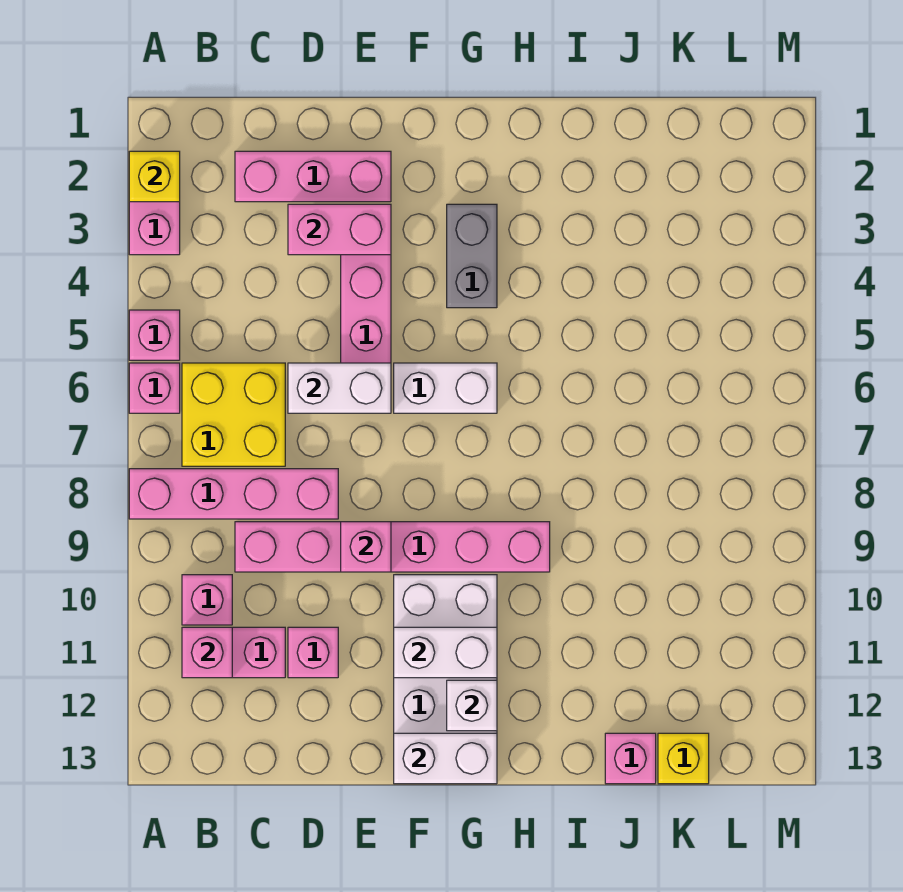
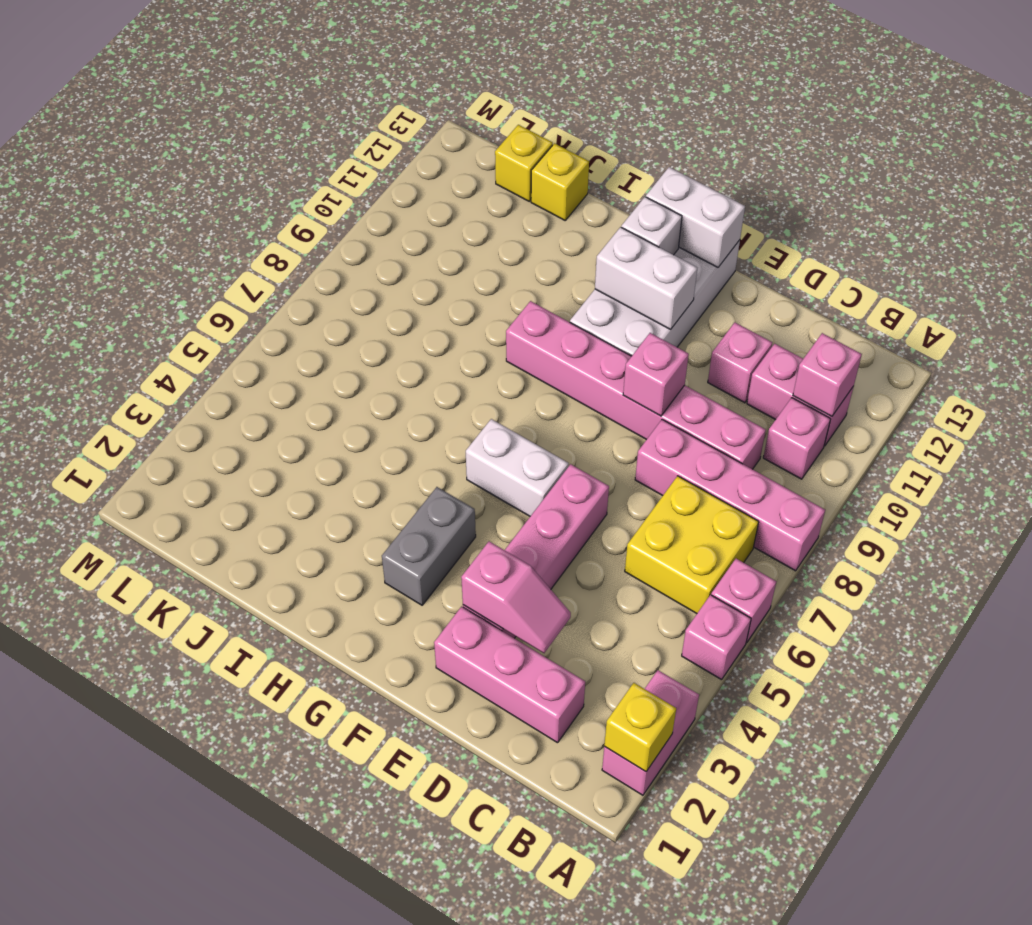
pink 1x2 brick [288,204,391,255] -> pink 1x2 slope [461,541,571,653]
white 1x2 brick [288,363,391,413] -> none
pink 1x1 brick [605,733,656,784] -> yellow 1x1 brick [531,143,589,220]

